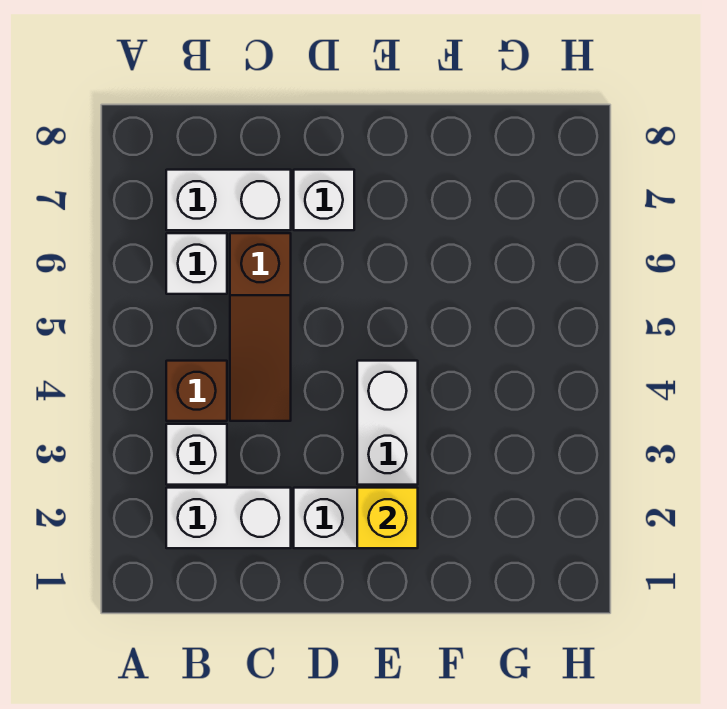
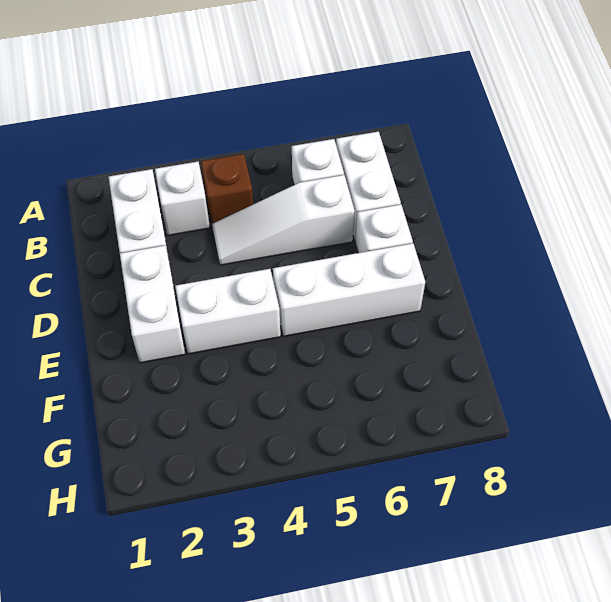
brown 1x3 slope [230,233,291,421] -> white 1x3 slope [212,175,355,265]
yellow 1x1 brick [357,488,418,548] -> none
none -> white 1x3 brick [273,243,425,336]

